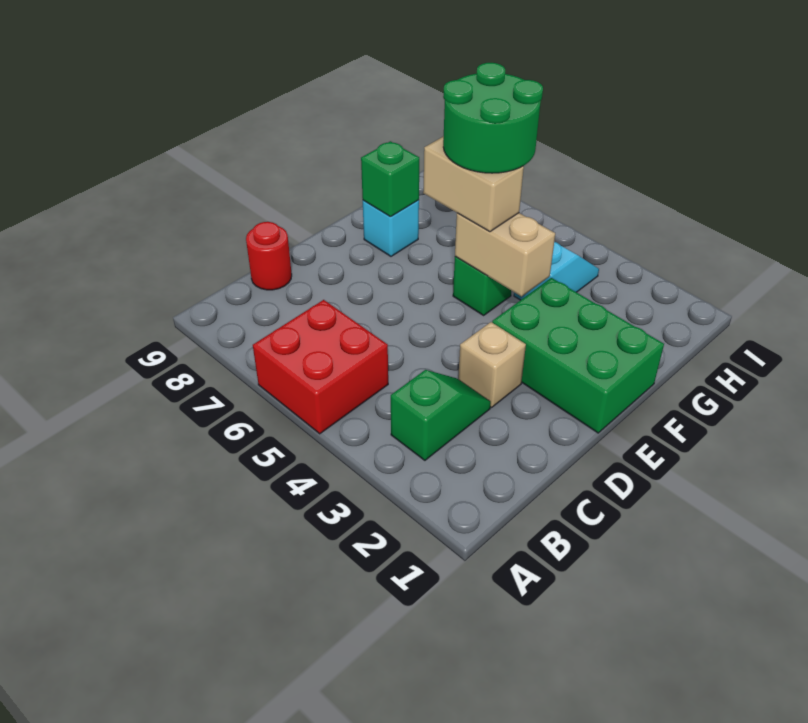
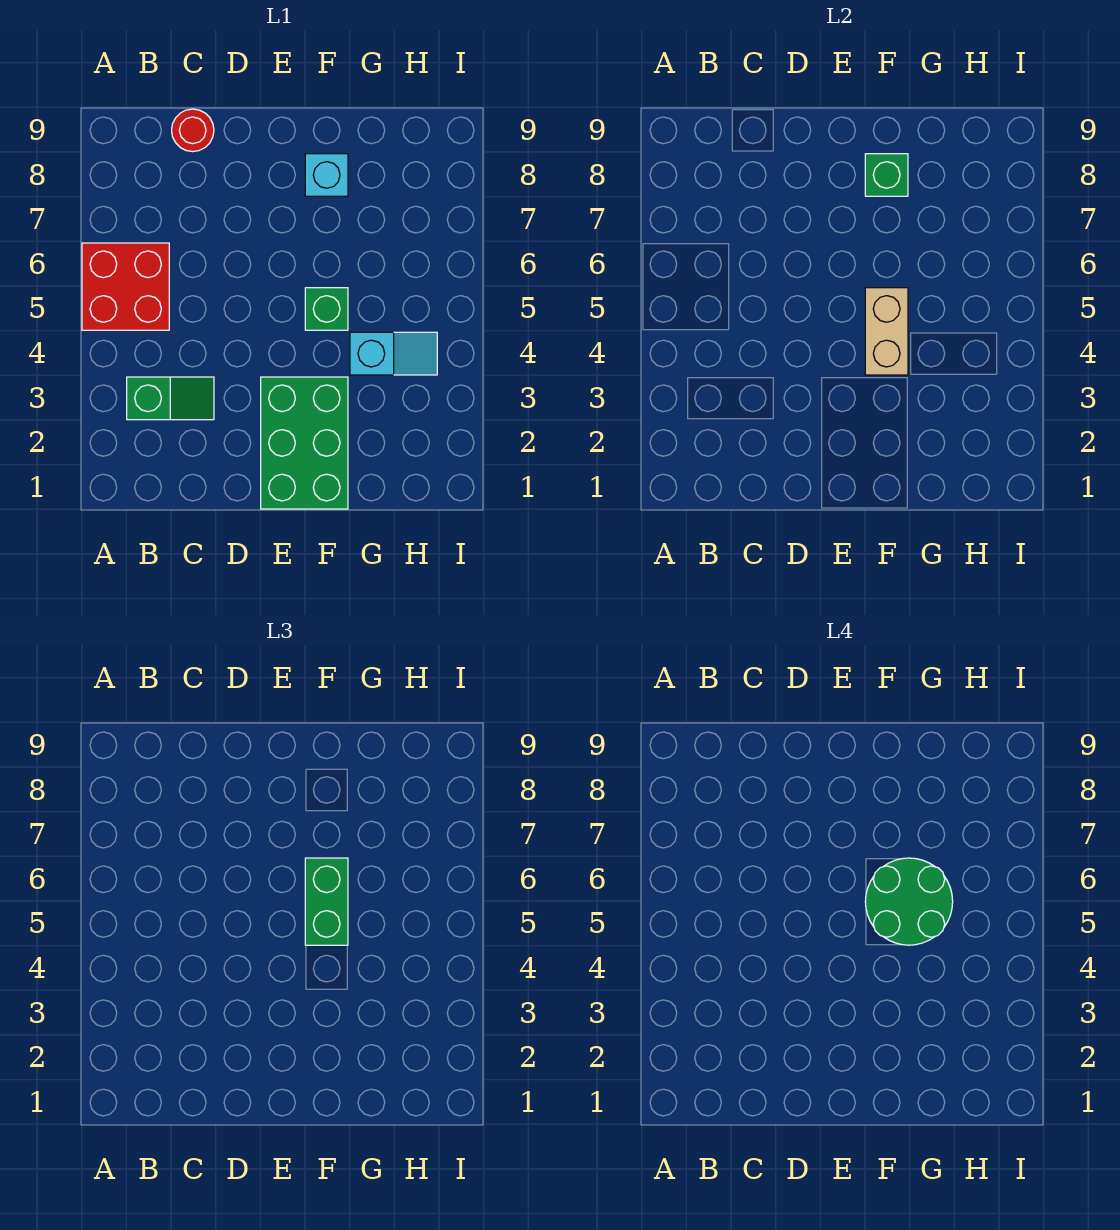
tan 1x1 brick [458,322,526,407] -> none
tan 1x2 brick [423,136,524,232] -> green 1x2 brick [305,858,348,945]

